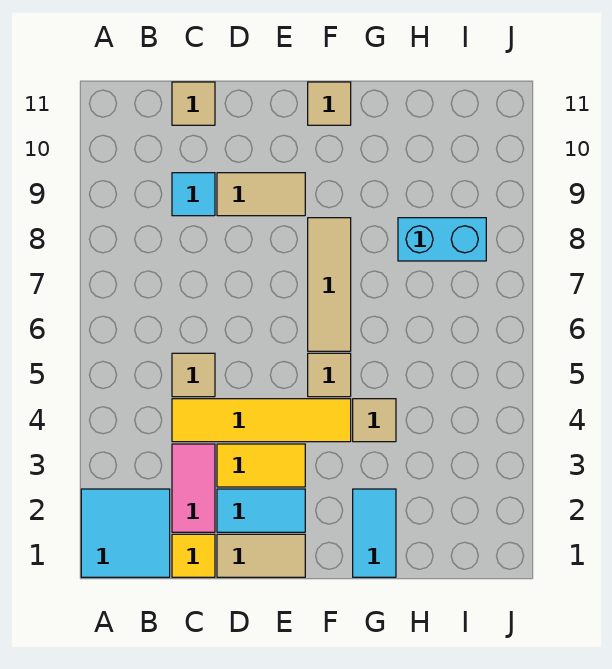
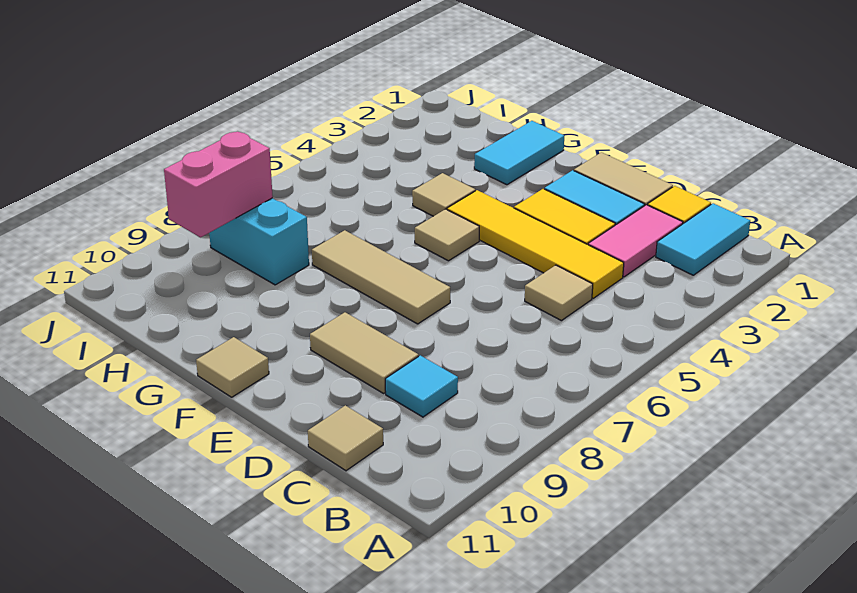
cyan 2x2 tile [81,489,170,577] -> cyan 1x2 tile [656,203,750,275]
tan 1x3 tile [308,218,351,351] -> tan 1x3 tile turned to [312,230,450,324]
none -> pink 1x2 brick [164,132,273,237]

